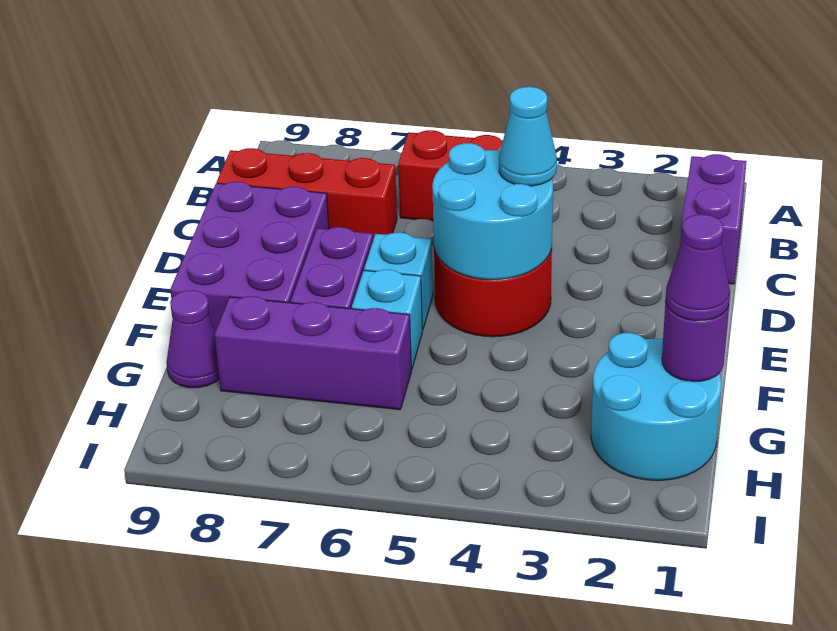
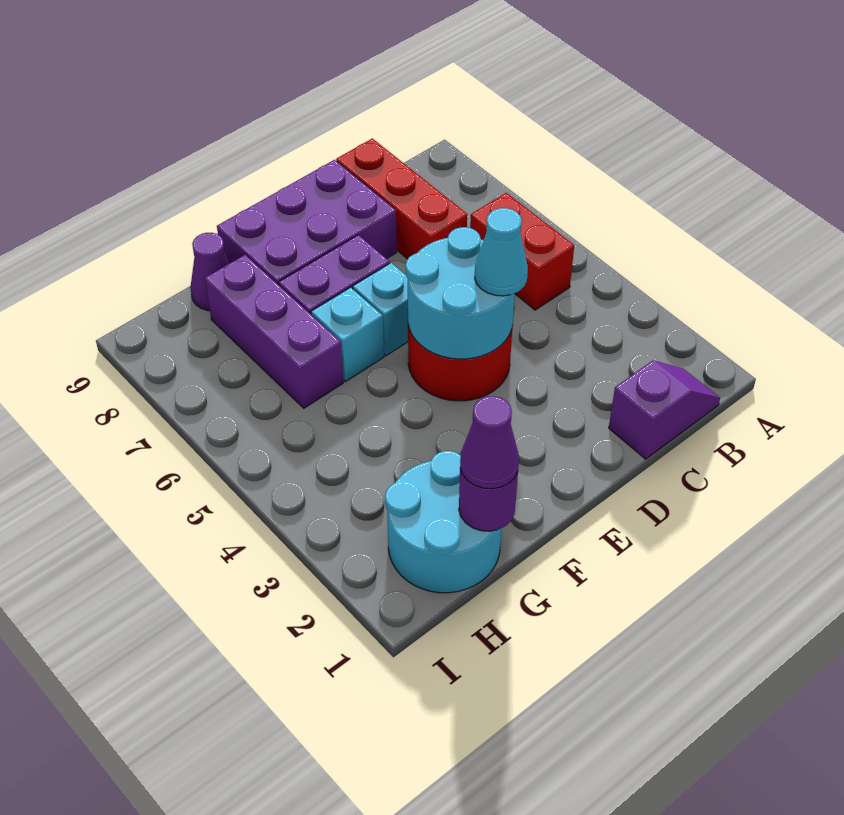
purple 1x2 brick [680,154,747,284] -> purple 1x2 slope [609,361,720,459]

